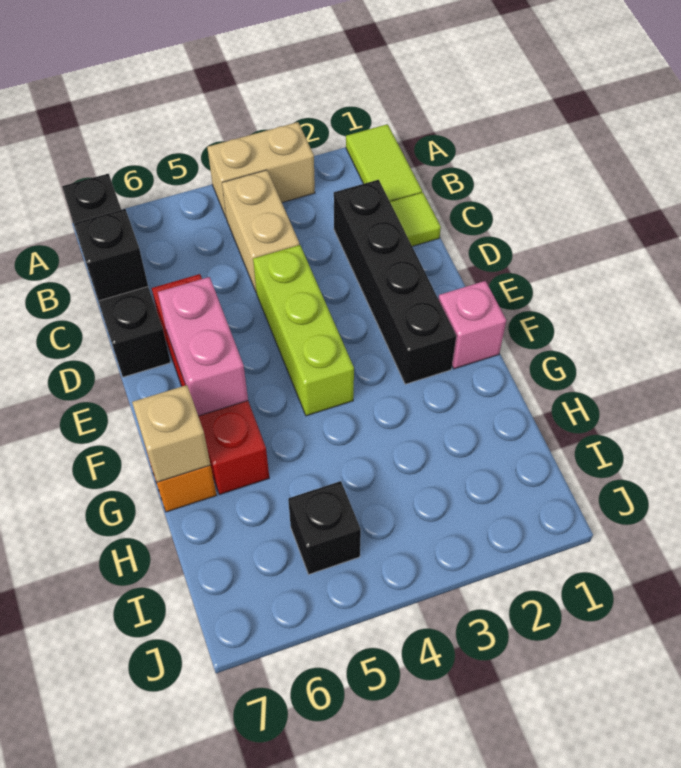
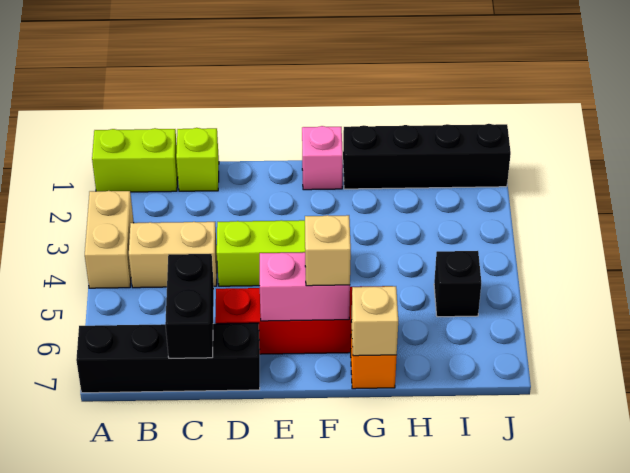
lime 1x2 tile [346,124,422,202] -> lime 1x2 brick [92,128,178,192]
lime 1x1 tile [390,192,441,246] -> lime 1x1 brick [176,128,219,191]
black 1x4 brick [334,180,456,384] -> black 1x4 brick moved to [343,124,511,189]
black 1x1 brick [75,209,148,301] -> black 1x2 brick [165,254,214,358]
none -> tan 1x1 brick [305,215,351,286]

